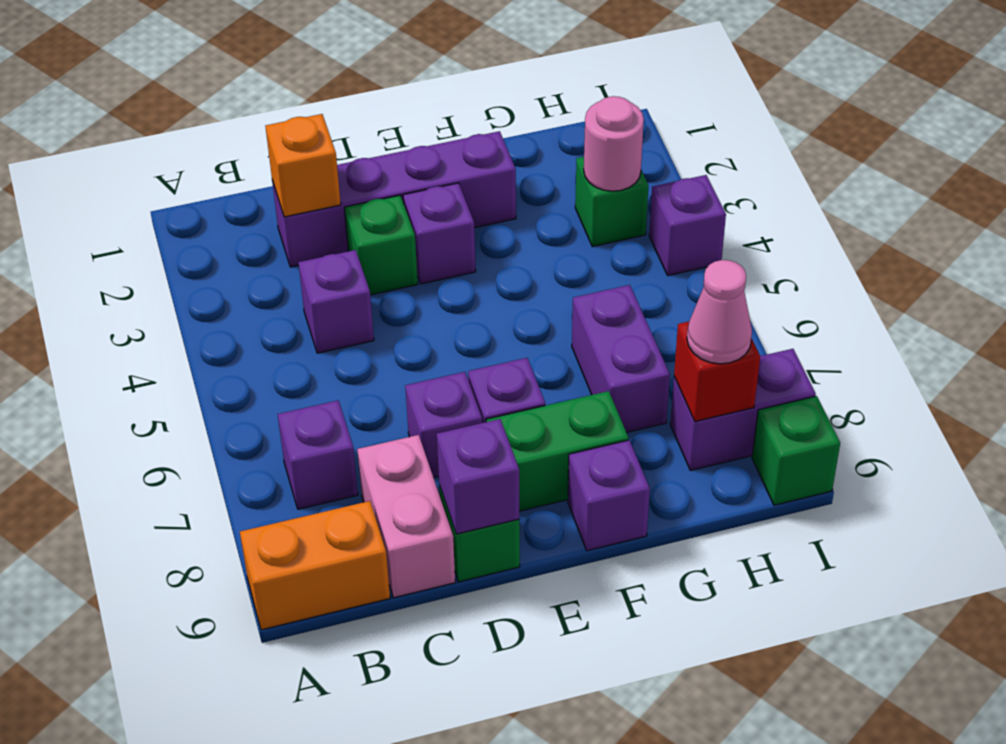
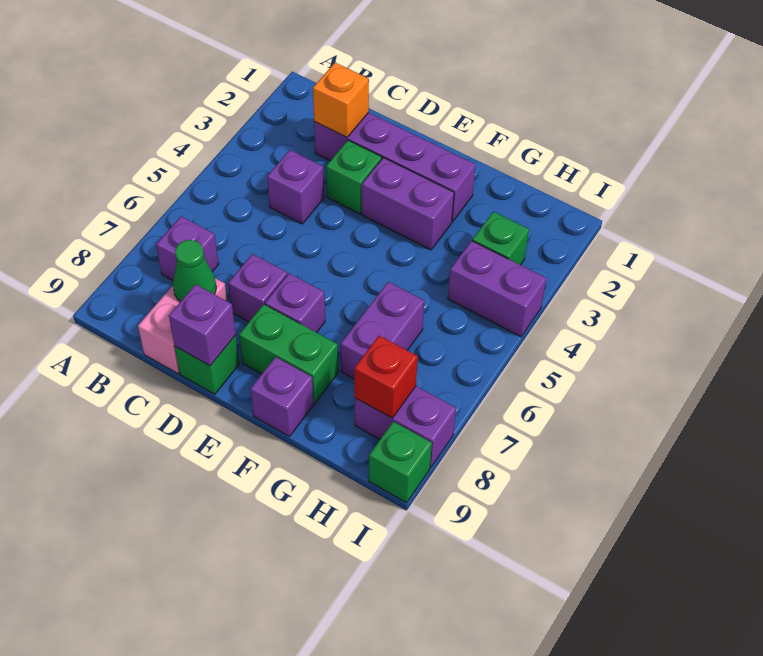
orange 1x2 brick [240,501,390,630] -> none
none -> green 1x1 cone [173,240,216,302]
purple 1x1 brick [403,183,476,284] -> purple 1x2 brick [362,158,454,250]
pink 1x1 round brick [584,96,644,191] -> none
pink 1x1 cone [687,260,752,364] -> none
purple 1x1 brick [649,175,726,276] -> purple 1x2 brick [448,241,546,337]

